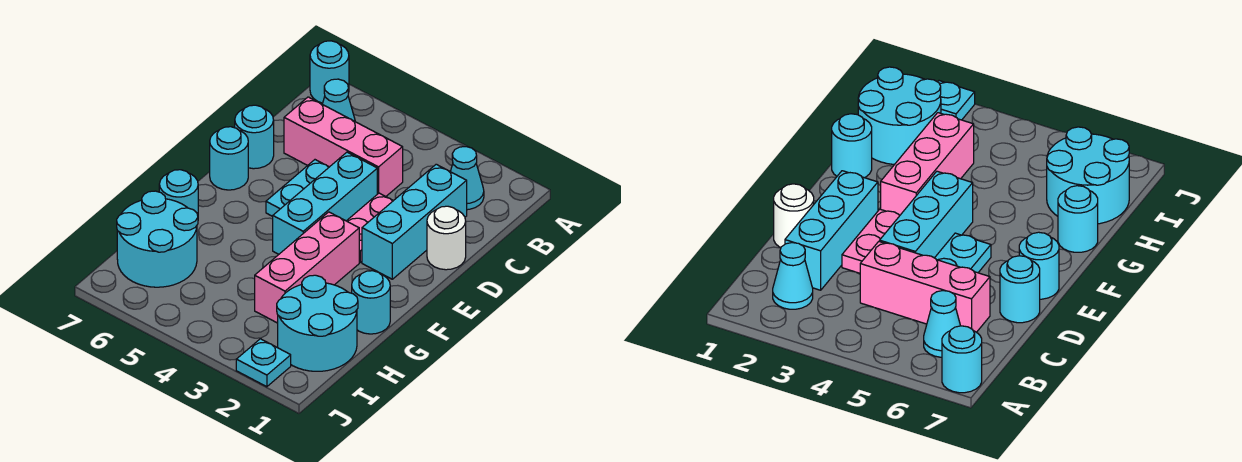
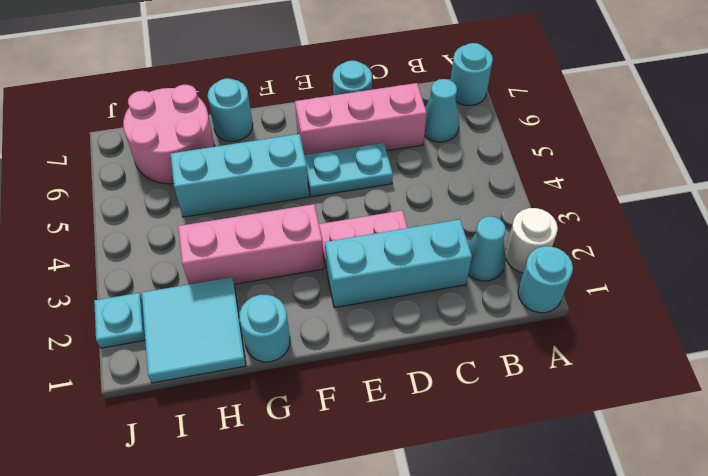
pink 1x3 brick [284,97,403,196] -> pink 1x3 brick turned to [295,83,427,155]
white 1x1 round brick [427,206,466,270] -> white 1x1 round brick moved to [505,208,558,273]
cyan 1x3 brick [273,152,377,254] -> cyan 1x3 brick moved to [171,134,309,217]
cyan 1x1 round brick [210,127,248,190] -> cyan 1x1 round brick moved to [518,246,573,313]
cyan 2x2 round brick [277,275,358,371] -> cyan 2x2 tile [142,277,246,383]
cyan 2x2 round brick [117,191,198,287] -> pink 2x2 round brick [123,85,215,184]

